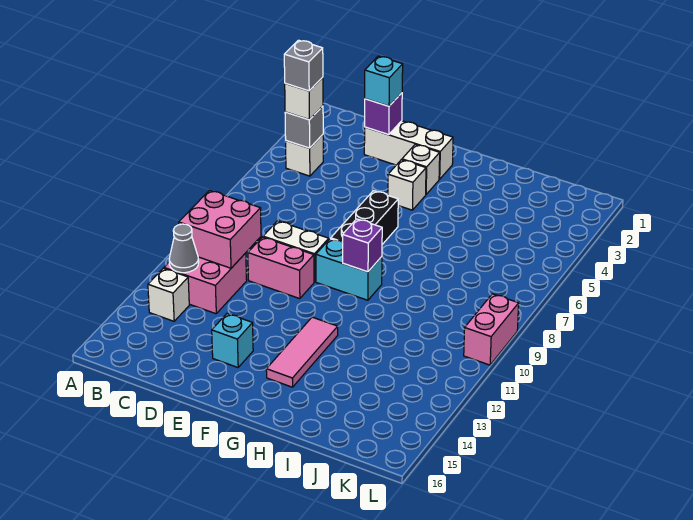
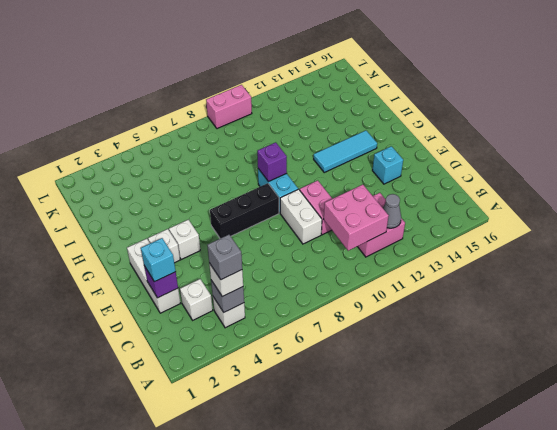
white 1x1 brick [148,268,189,321] -> white 1x1 brick moved to [180,279,213,320]
pink 1x3 tile [266,317,338,387] -> cyan 1x3 tile [314,131,377,172]

